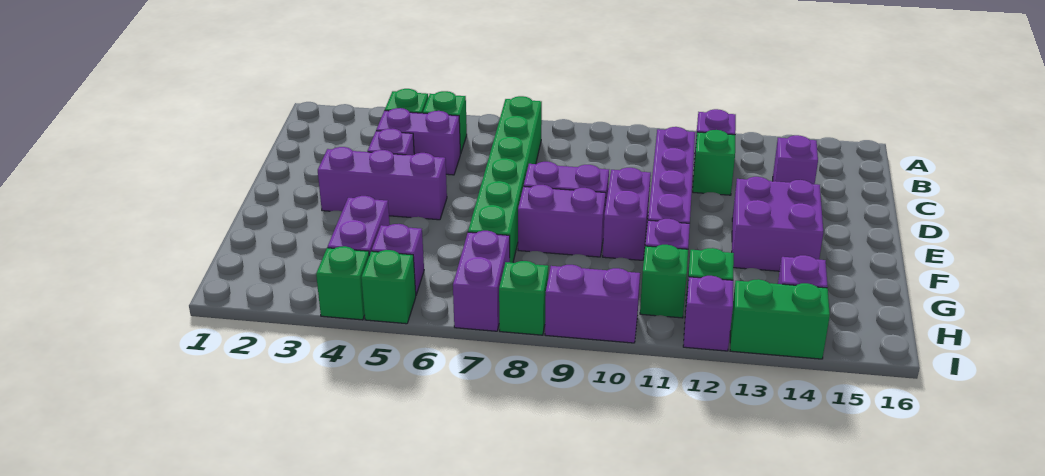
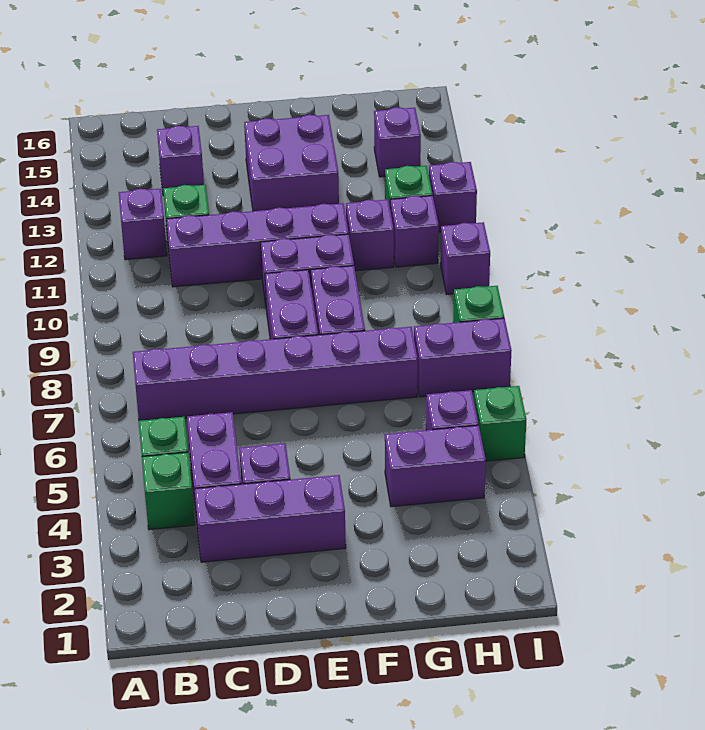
green 1x6 brick [468,96,542,263] -> purple 1x6 brick [133,327,418,421]
purple 1x3 brick [318,147,447,220] -> purple 1x3 brick turned to [194,475,346,562]
green 1x1 brick [640,245,688,318] -> purple 1x1 brick [390,196,439,267]
green 1x1 brick [316,246,369,320] -> none
purple 1x2 brick [545,265,640,343] -> purple 1x1 brick [440,222,490,294]
green 1x2 brick [730,279,830,359] -> none

